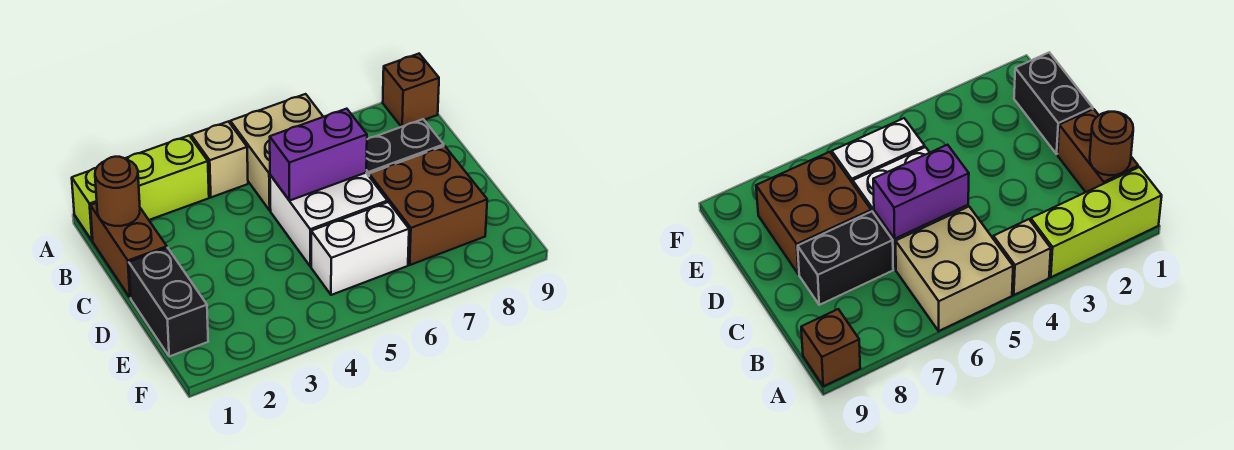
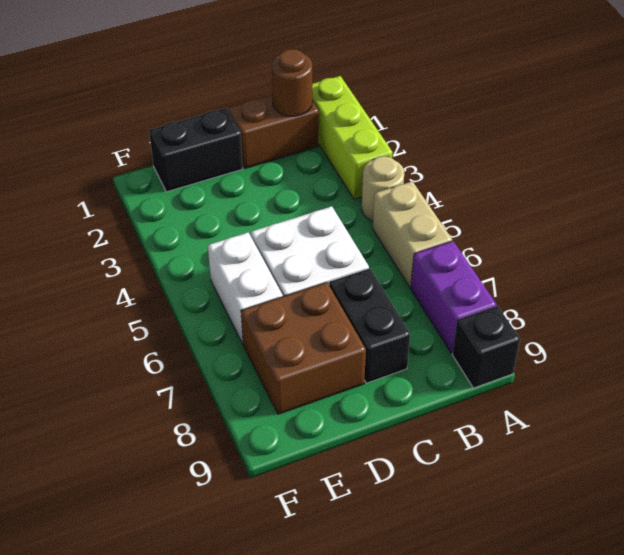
tan 1x1 brick [191,122,248,197] -> tan 1x1 round brick [362,156,404,221]
tan 2x2 brick [230,94,323,210] -> tan 1x2 brick [373,181,452,288]
brown 1x1 brick [383,54,439,127] -> black 1x1 brick [452,306,520,388]
purple 1x2 brick [270,109,367,201] -> purple 1x2 brick moved to [411,241,497,353]

